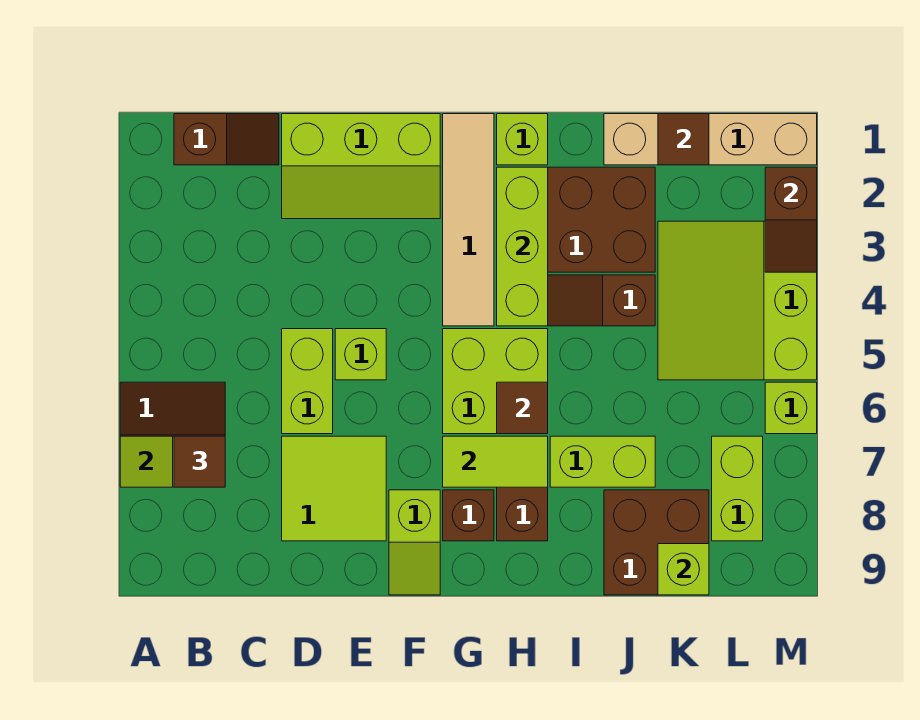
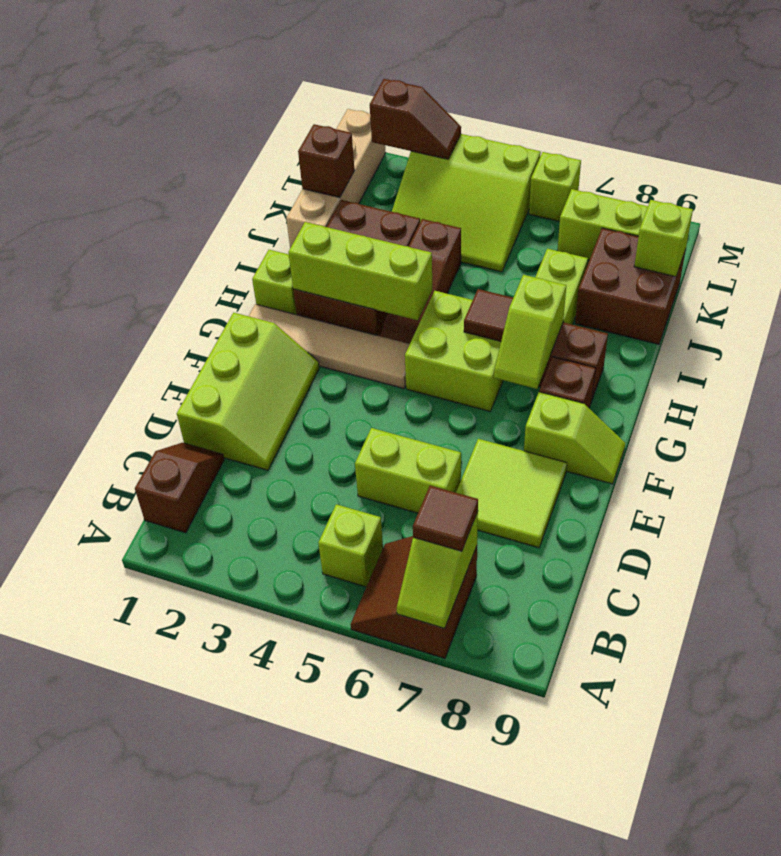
lime 1x1 brick [335,329,386,380] -> lime 1x1 brick moved to [318,504,383,587]
lime 1x2 tile [443,436,548,487] -> lime 1x2 slope [494,275,566,389]
brown 1x1 tile [658,114,709,165] -> brown 1x1 brick [298,124,355,198]

